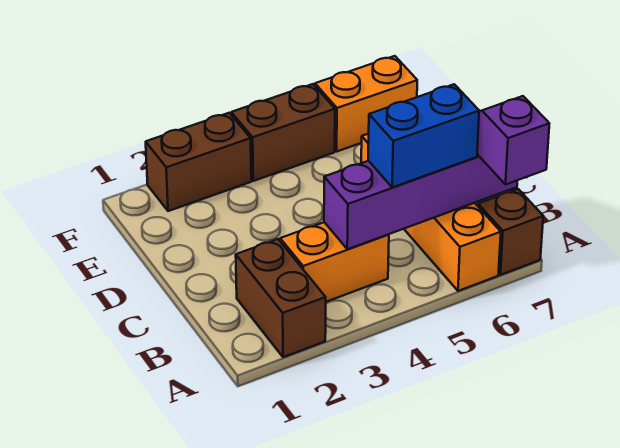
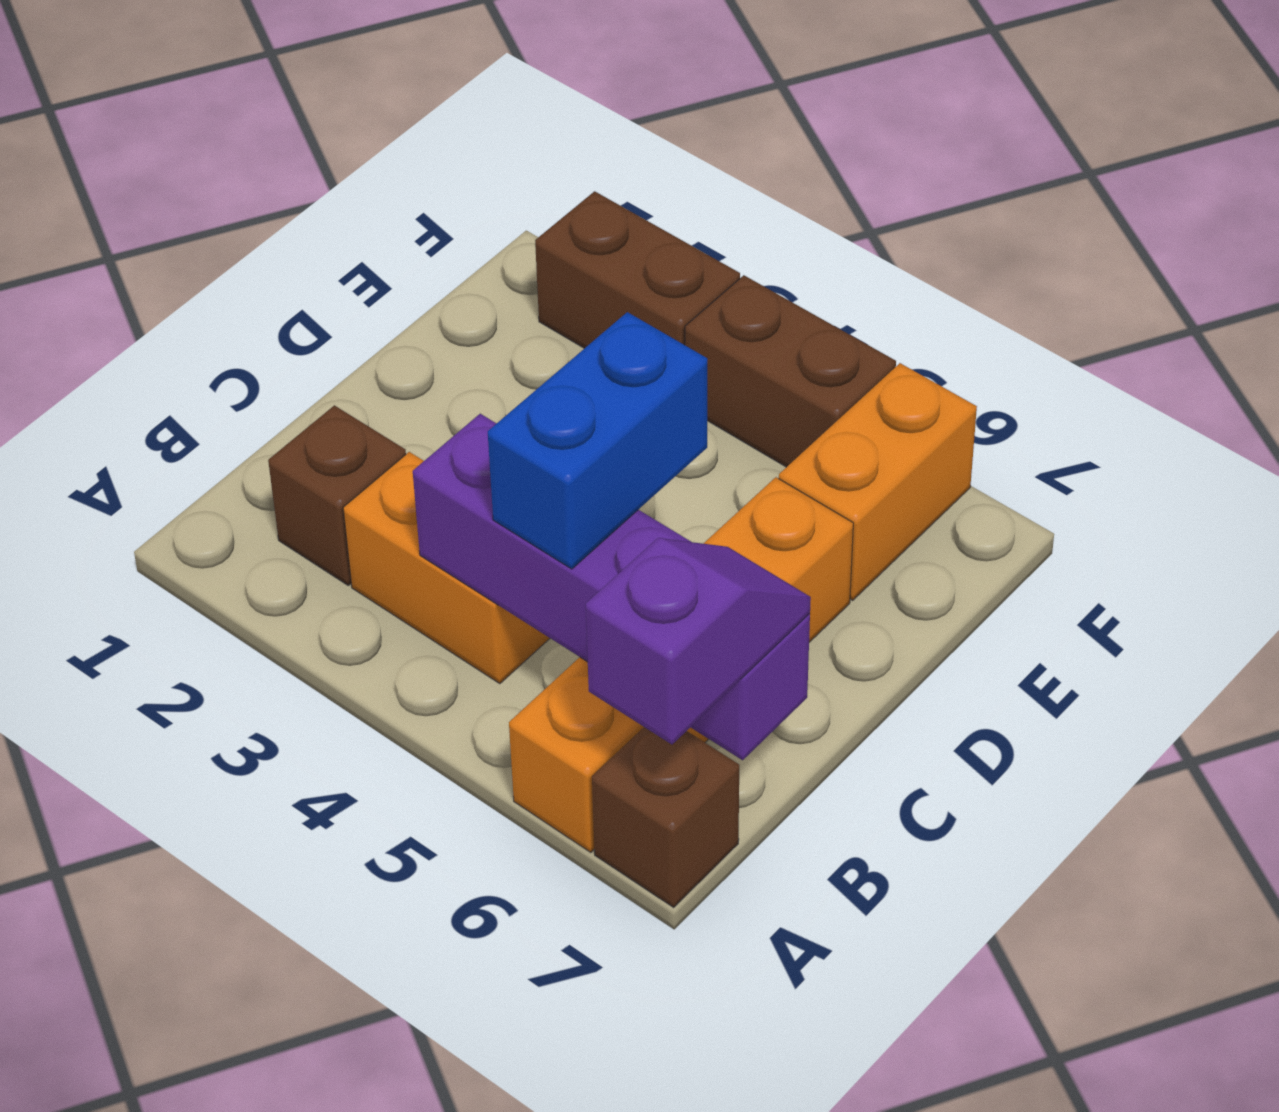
brown 1x2 brick [236,239,326,357] -> brown 1x1 brick [268,405,406,585]
blue 1x2 brick [368,84,479,187] -> blue 1x2 brick turned to [488,312,707,569]
orange 1x2 brick [315,56,417,151] -> orange 1x2 brick turned to [779,363,977,600]

